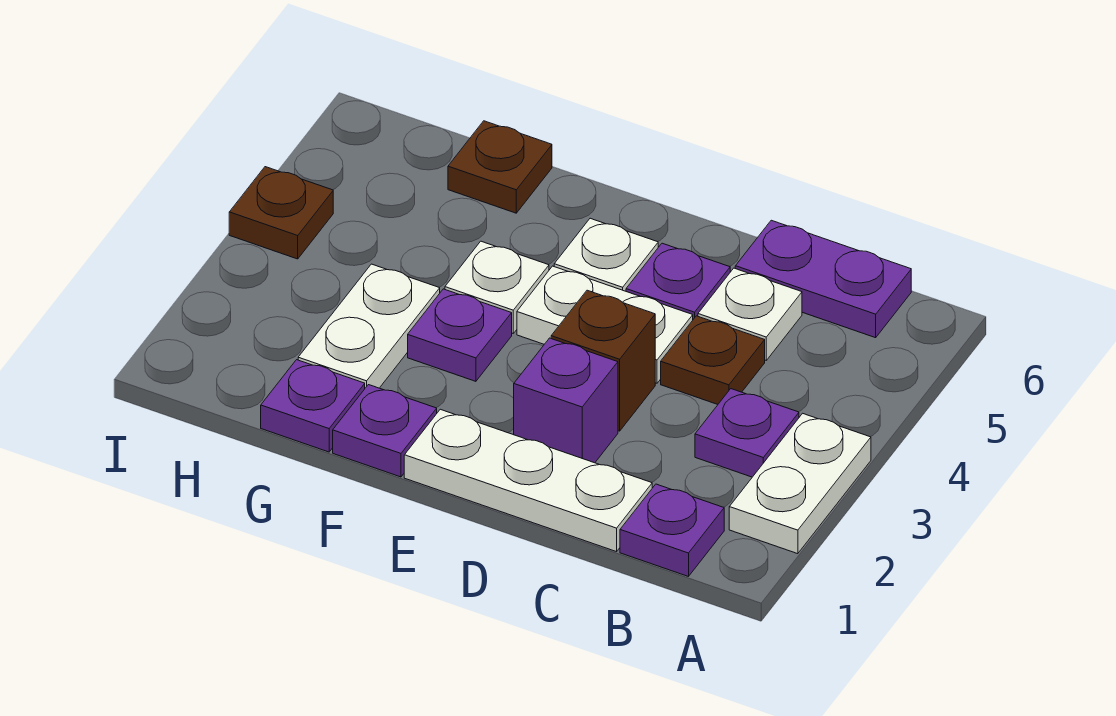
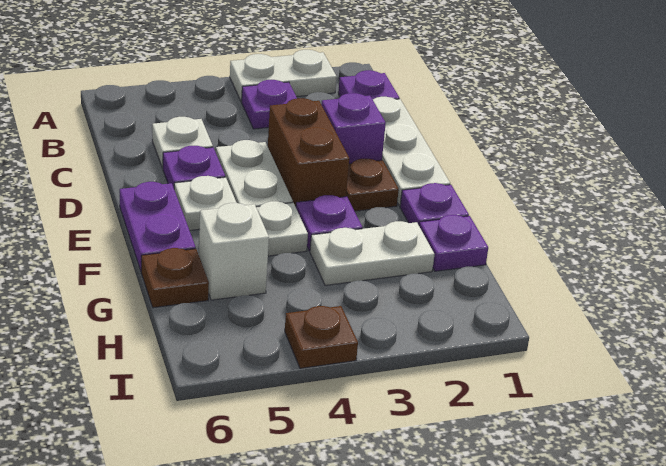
purple 1x2 plate [735,220,911,338] -> purple 1x2 plate moved to [120,182,196,271]
brown 1x1 plate [661,316,765,404] -> brown 1x1 plate moved to [346,159,399,211]
brown 1x1 brick [551,290,655,431] -> brown 1x2 brick [268,98,349,207]
none -> white 1x1 brick [199,203,269,300]

